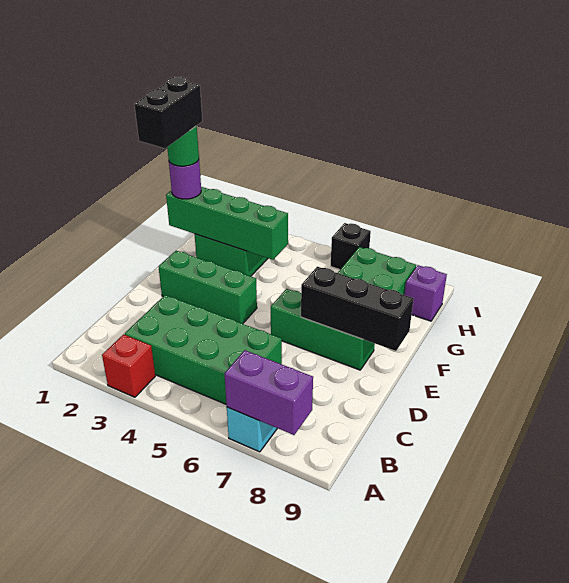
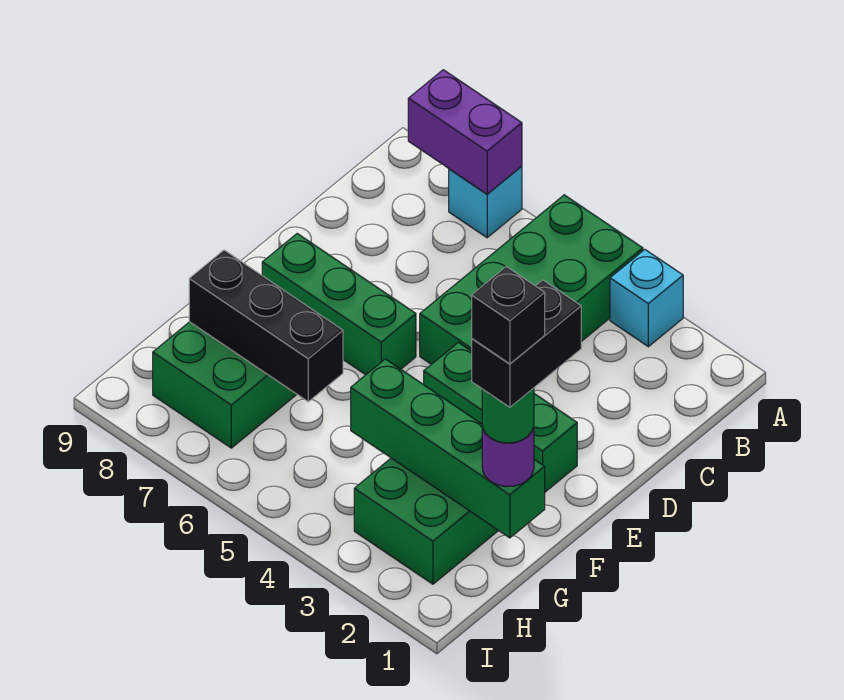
red 1x1 brick [102,334,155,397] -> cyan 1x1 brick [610,250,683,347]
green 2x4 brick [125,295,282,404] -> green 2x4 brick turned to [420,195,643,364]
black 1x3 brick [301,267,414,351] -> black 1x3 brick moved to [189,250,343,402]
purple 1x1 brick [404,265,447,321] -> none
black 1x1 brick [331,223,371,269] -> black 1x1 brick moved to [472,267,545,364]

